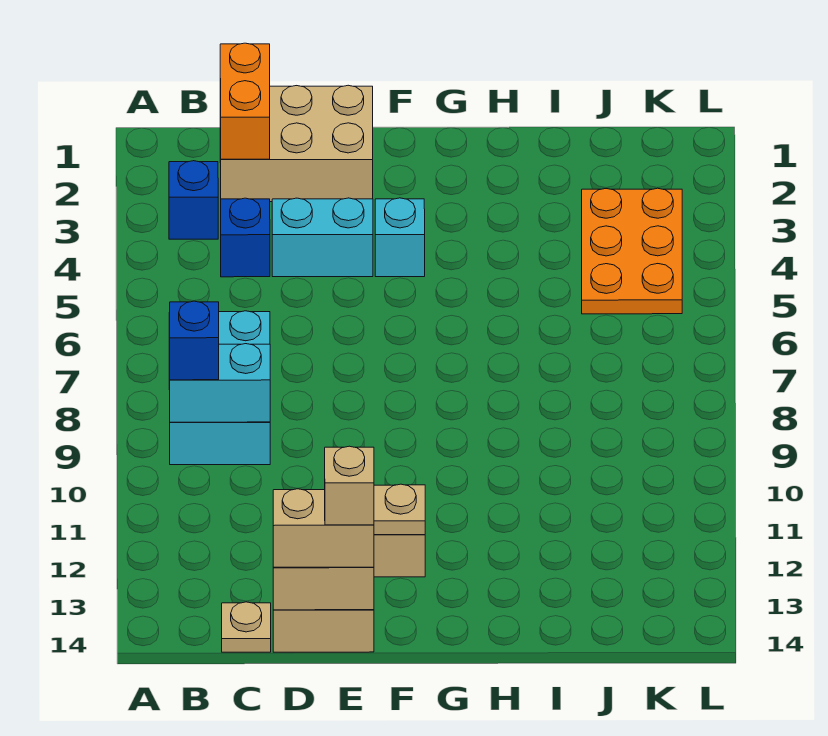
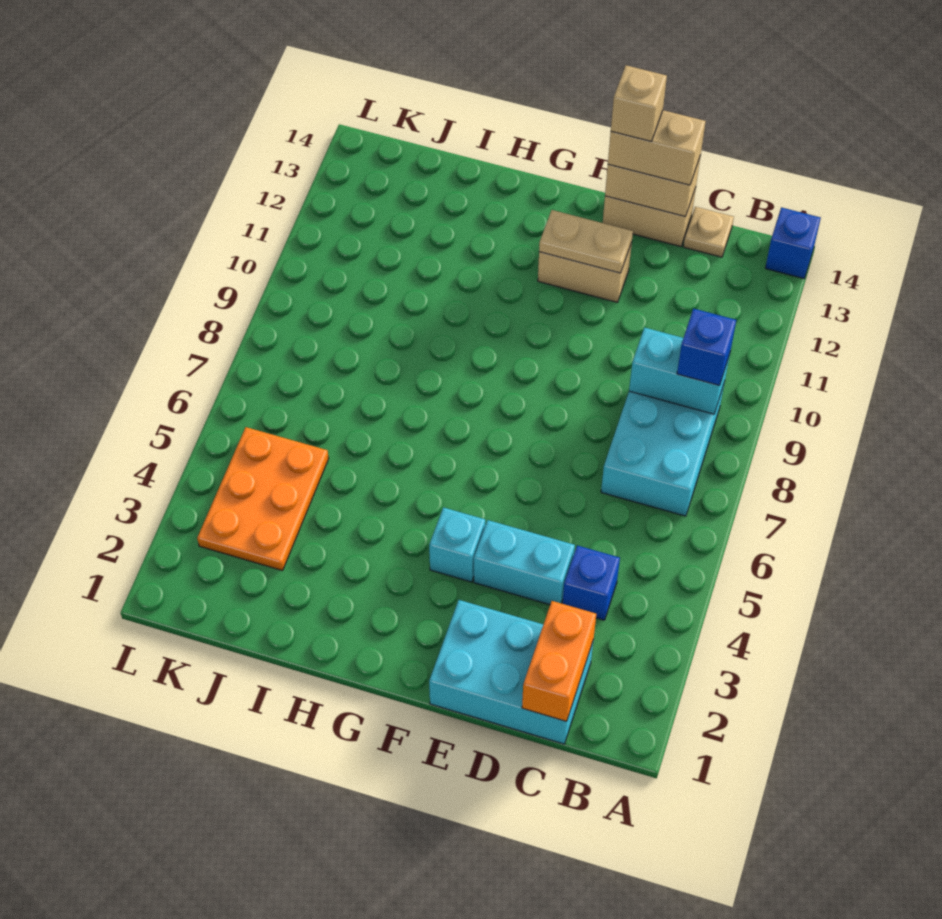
blue 1x1 brick [169,161,218,239] -> blue 1x1 brick moved to [765,207,821,279]
tan 2x3 brick [220,85,373,202] -> cyan 2x3 brick [429,600,593,744]

